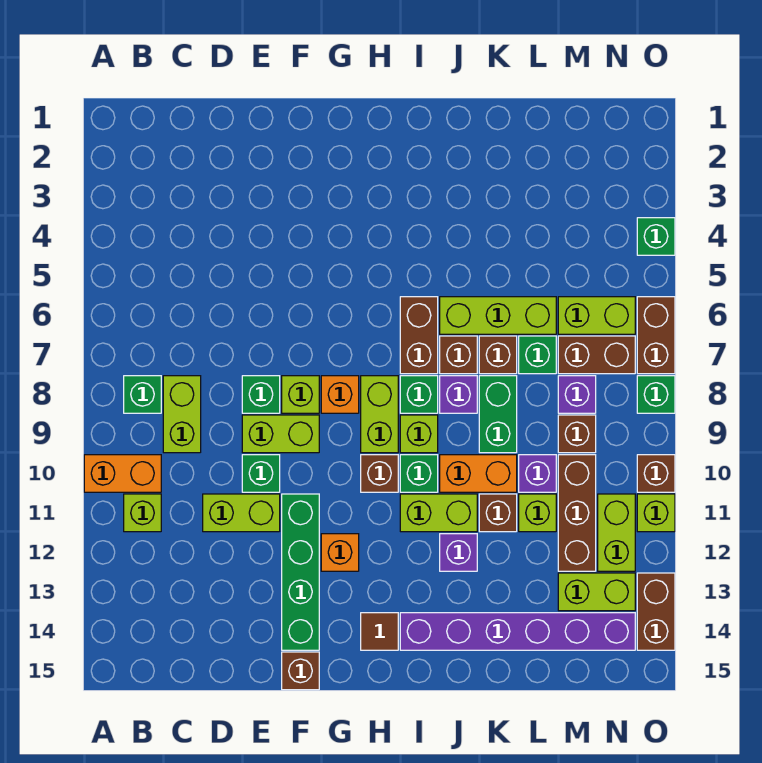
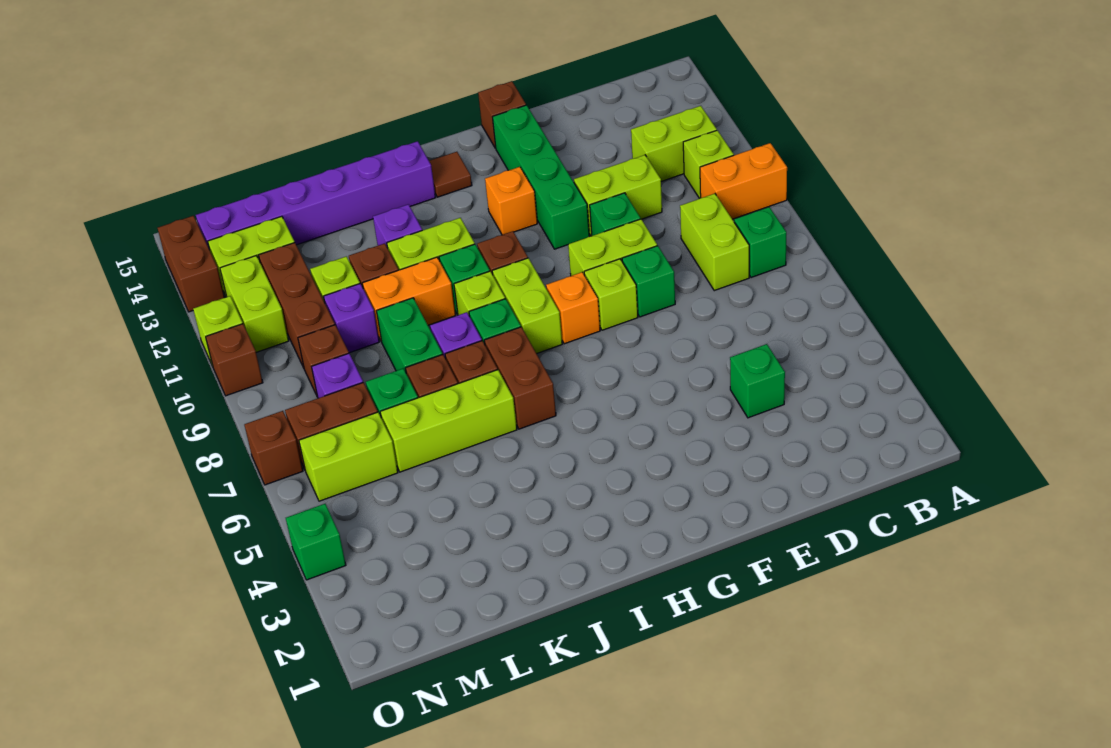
none -> lime 1x2 brick [631,106,717,182]
brown 1x2 brick [637,297,675,374] -> brown 1x1 brick [244,411,303,485]
green 1x1 brick [637,376,675,413] -> green 1x1 brick moved to [730,344,785,418]

